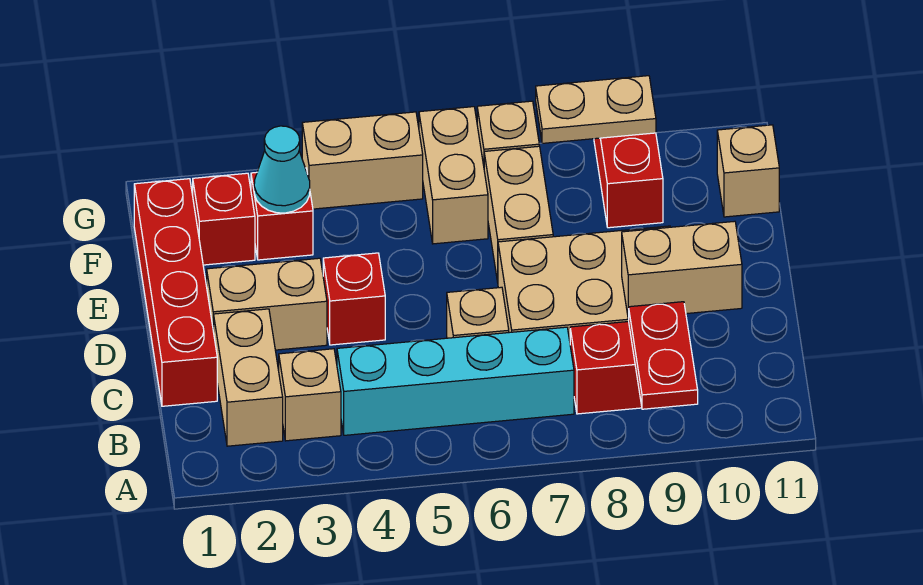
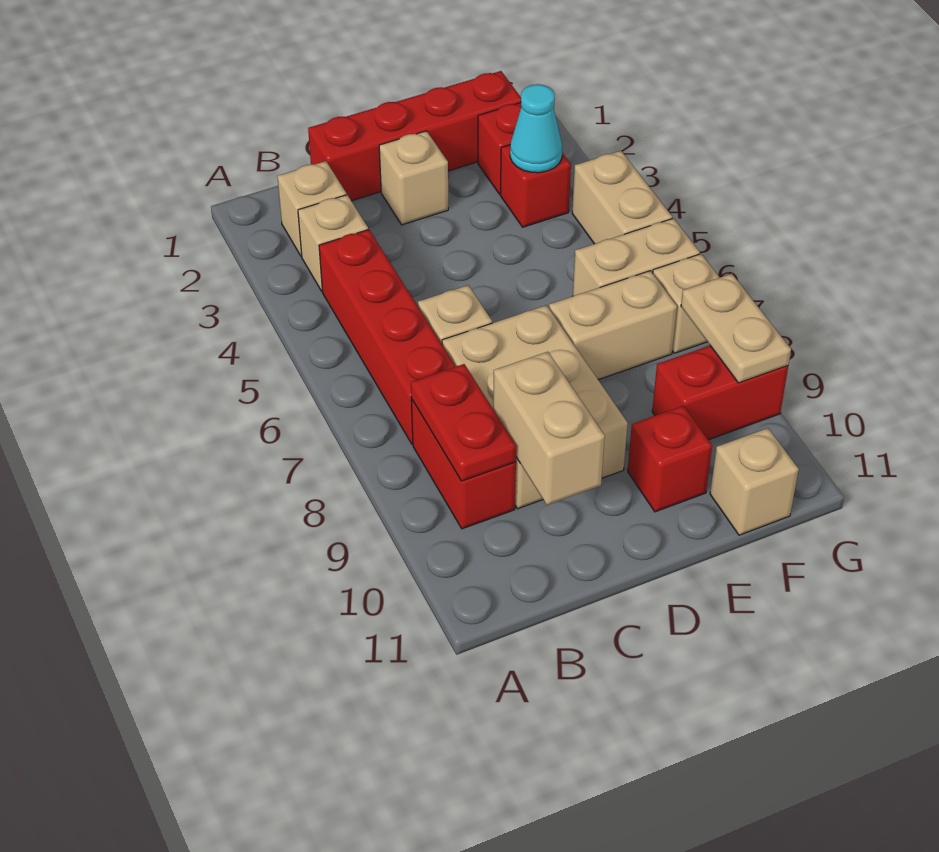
red 1x2 plate [629,302,698,409] -> red 1x2 plate turned to [411,364,516,481]
tan 1x2 brick [214,309,283,446] -> tan 1x1 brick [277,161,346,256]
cyan 1x4 brick [337,327,574,435] -> red 1x4 brick [319,229,456,444]
tan 1x2 brick [207,258,327,350] -> tan 1x1 brick [379,131,448,225]
red 1x1 brick [323,253,385,345] -> red 1x1 brick moved to [628,406,712,512]

